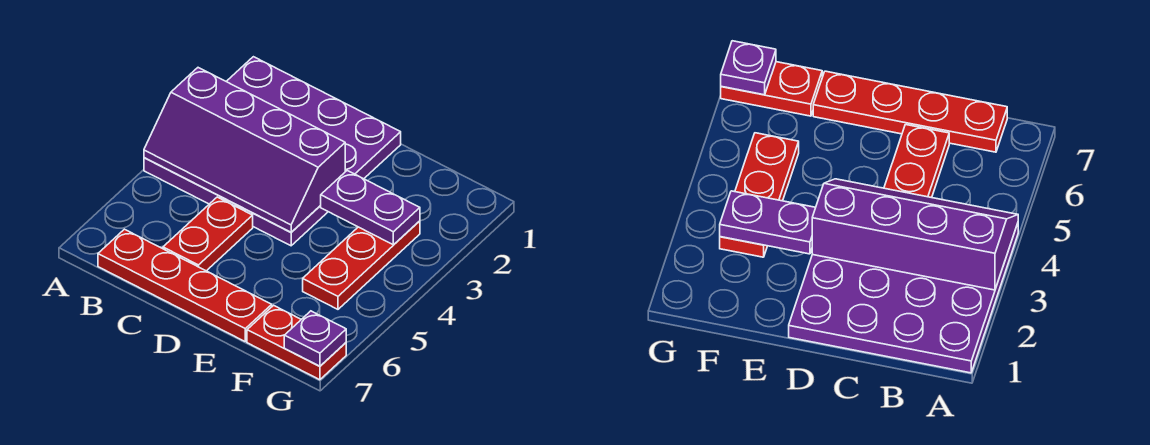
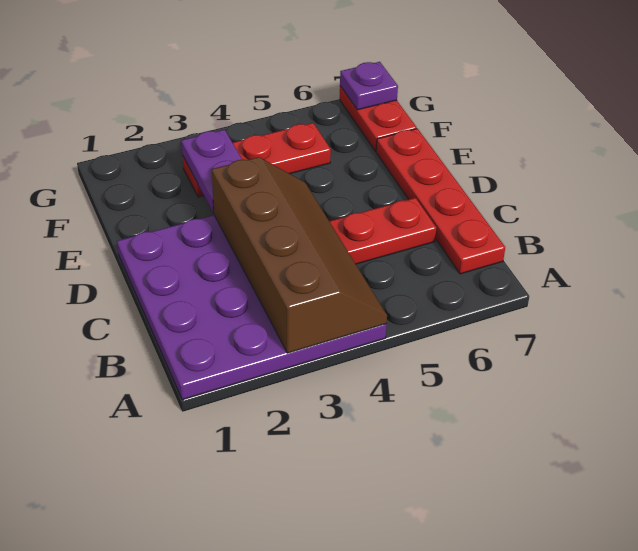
purple 2x4 slope [144,68,345,232] -> brown 2x4 slope [212,157,387,353]

